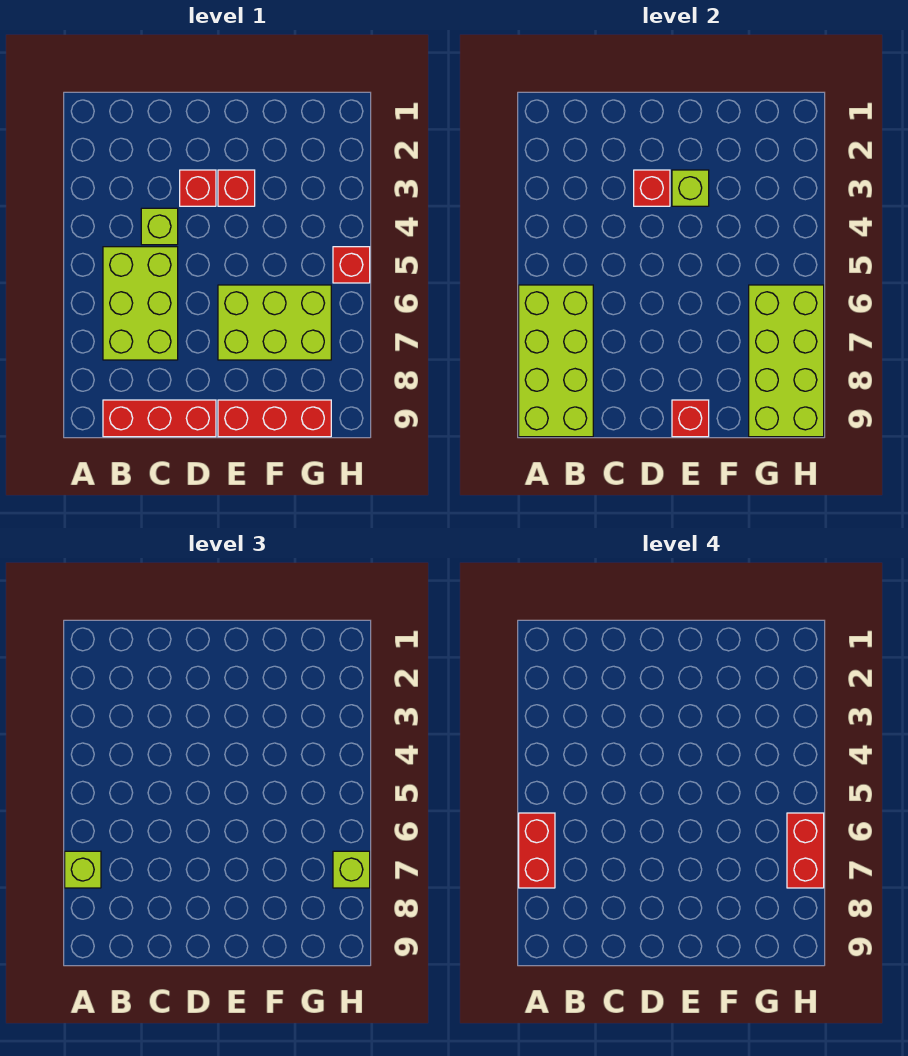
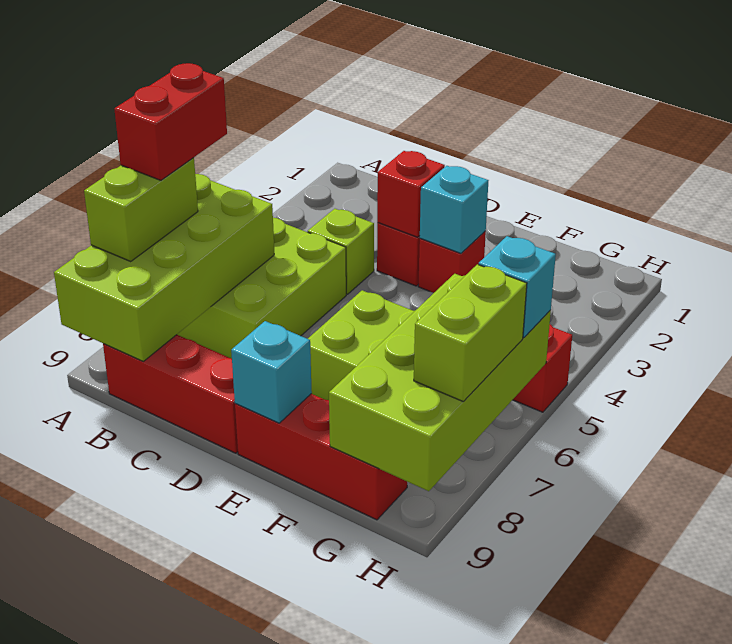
lime 1x1 brick [65,851,101,888] -> lime 1x2 brick [84,158,198,261]
lime 1x1 brick [672,170,709,206] -> cyan 1x1 brick [420,166,489,253]
red 1x1 brick [672,400,709,437] -> cyan 1x1 brick [231,321,312,423]
none -> cyan 1x1 brick [479,236,556,338]
red 1x2 brick [787,813,824,888] -> none
lime 1x1 brick [333,851,370,888] -> lime 1x2 brick [414,264,527,402]

